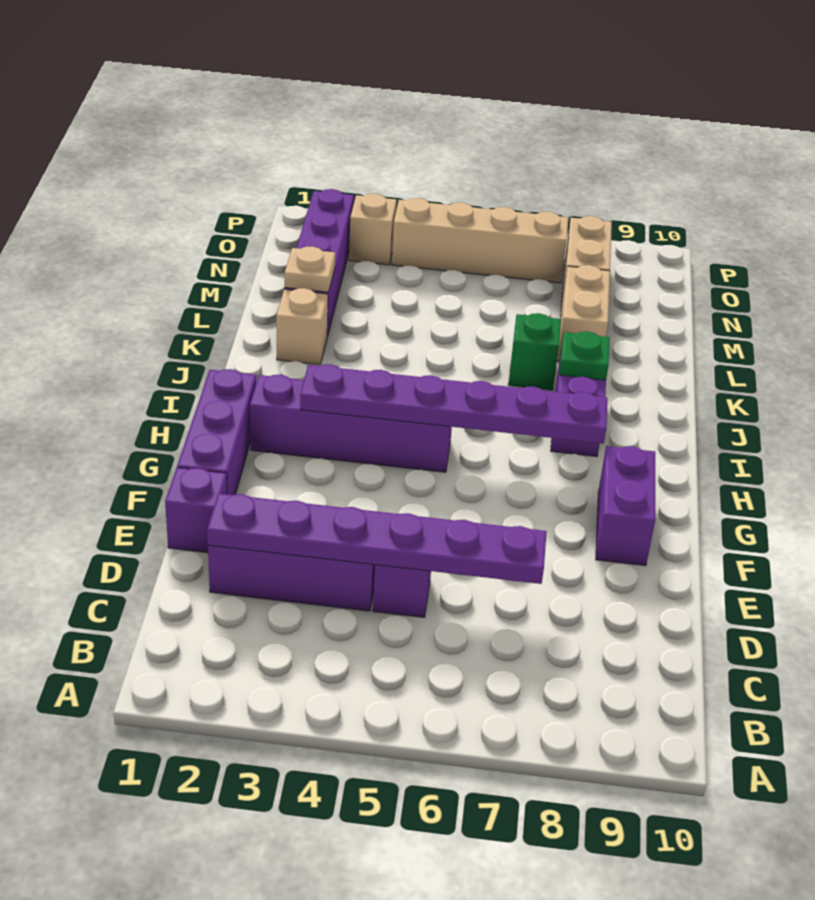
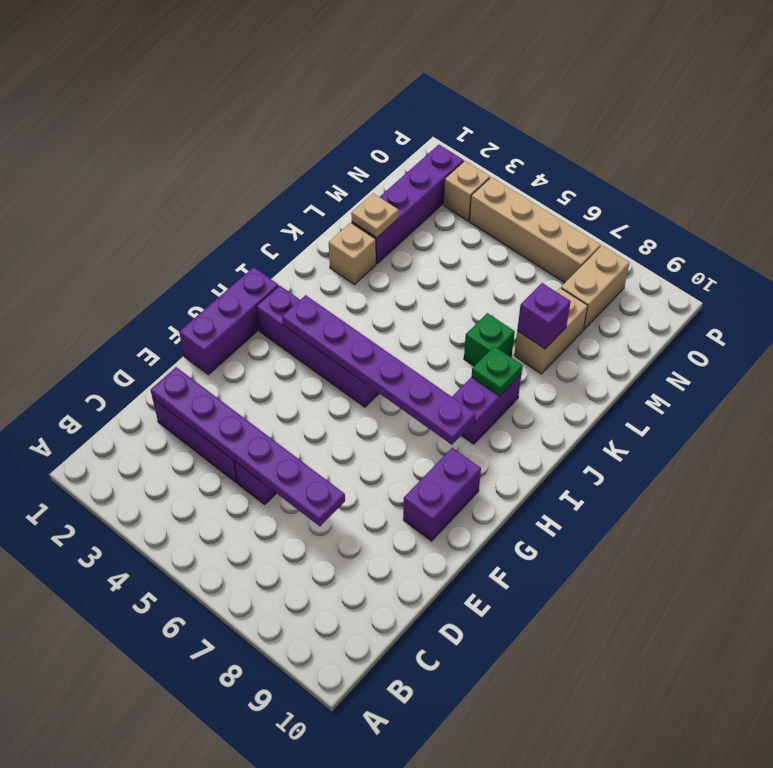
purple 1x1 brick [165,468,227,553] -> purple 1x1 brick moved to [517,283,571,349]

